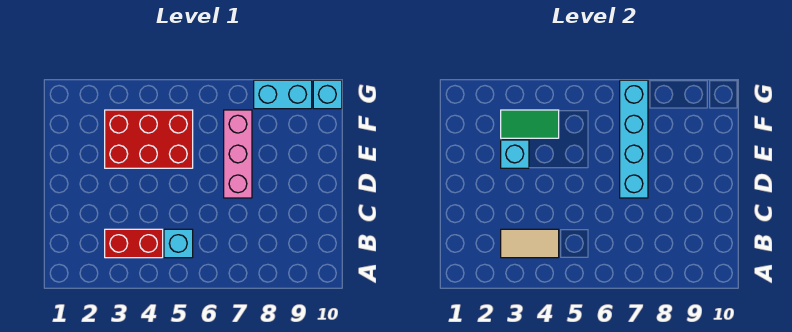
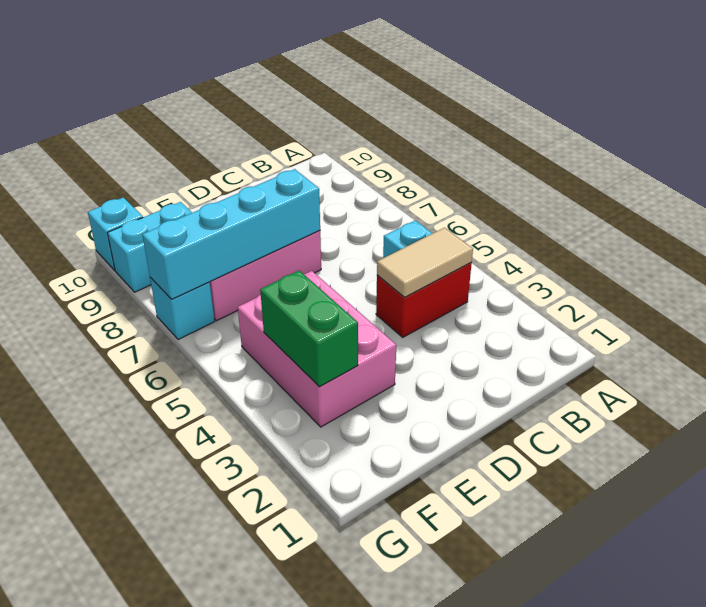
red 1x2 brick [105,229,163,258] -> red 1x2 brick turned to [376,263,472,337]
tan 1x2 tile [501,229,559,258] -> tan 1x2 tile turned to [377,228,473,297]
red 2x3 brick [105,110,193,168] -> pink 2x3 brick [238,271,396,427]
cyan 1x1 brick [501,140,529,168] -> cyan 1x1 brick moved to [150,277,215,340]
green 1x2 tile [501,110,559,138] -> green 1x2 brick [260,271,358,387]
cyan 1x2 brick [254,80,312,109] -> cyan 1x2 brick turned to [108,202,192,292]

